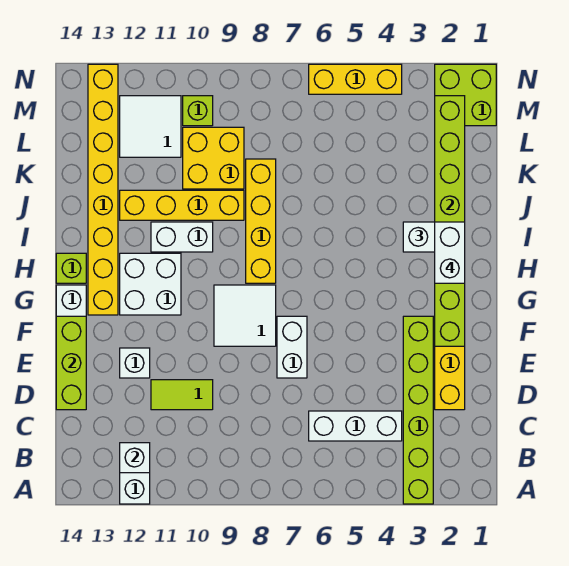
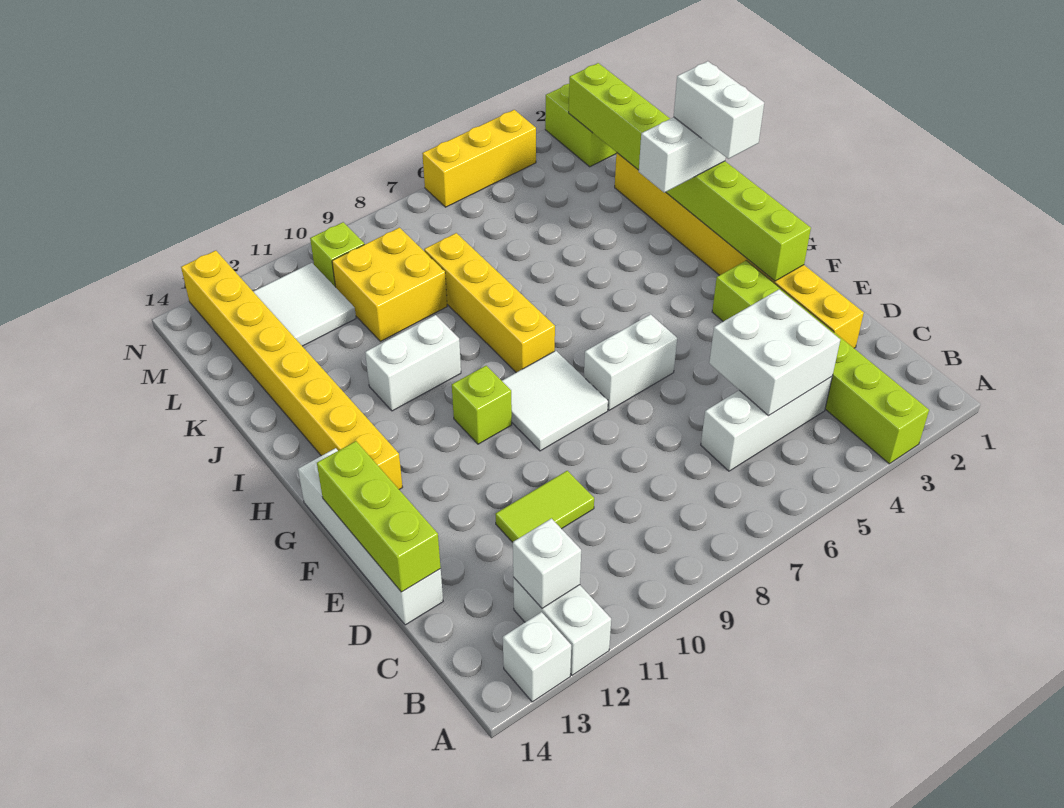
white 1x2 brick [277,316,307,378] -> white 1x2 brick turned to [584,314,677,410]
white 1x1 brick [120,348,150,378] -> white 1x1 brick moved to [503,612,571,702]
white 2x2 brick [120,253,181,315] -> white 2x2 brick moved to [709,290,840,416]
lime 1x1 brick [56,253,86,283] -> lime 1x1 brick moved to [452,366,512,444]
yellow 1x4 brick [120,190,244,220] -> none

